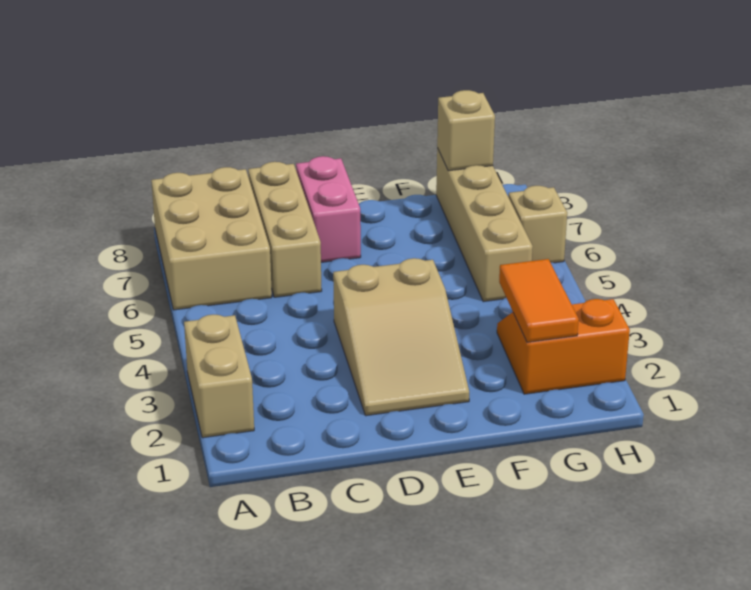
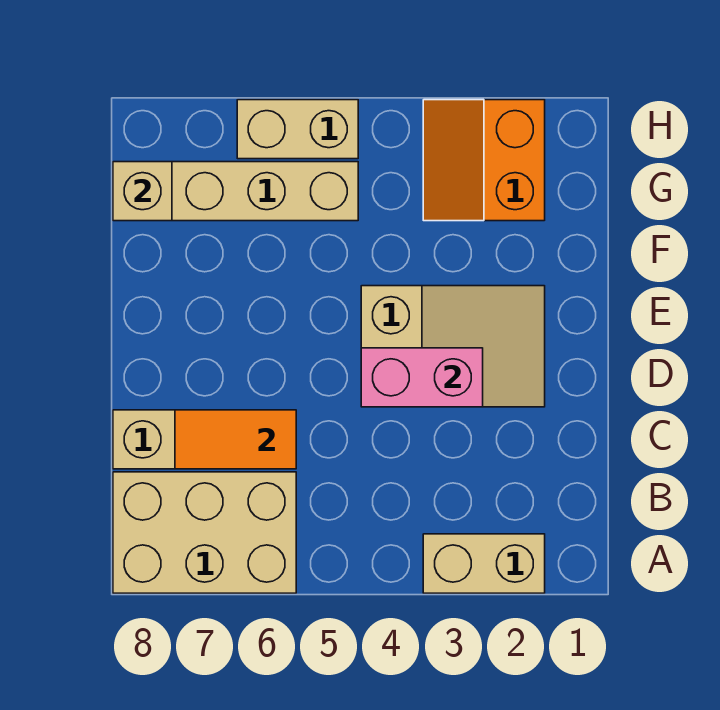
pink 1x2 brick [296,156,361,262] -> pink 1x2 brick moved to [361,348,483,407]
orange 1x2 tile [499,259,579,342] -> orange 1x2 tile moved to [175,410,296,469]
tan 1x1 brick [508,186,567,263] -> tan 1x2 brick [237,100,358,159]

